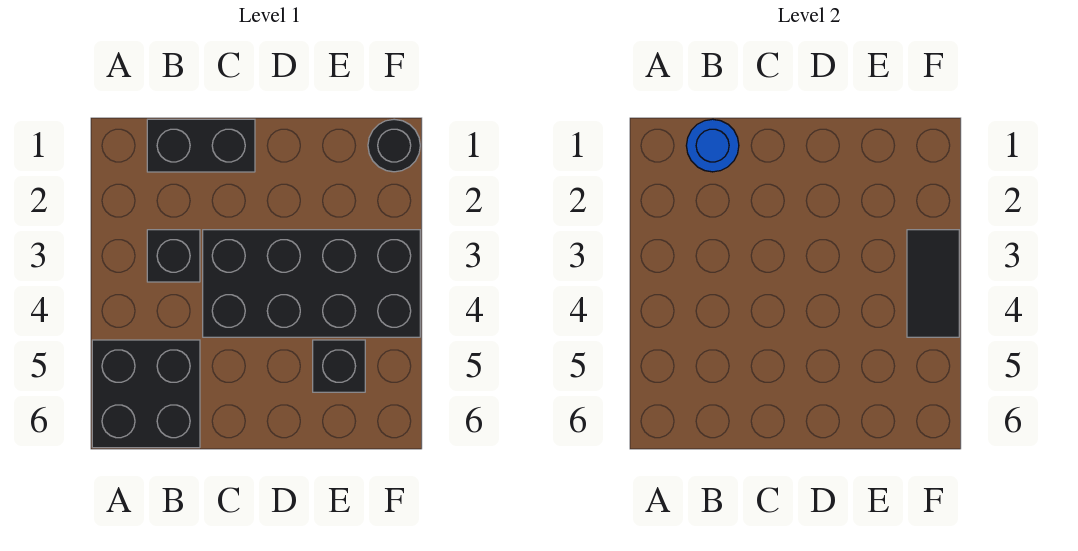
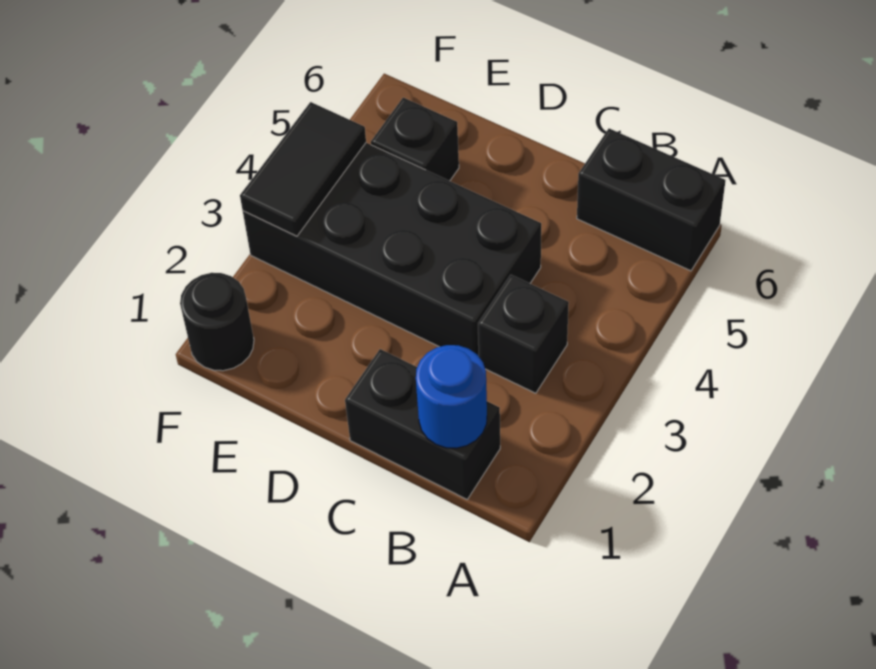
black 2x2 brick [92,340,200,448] -> black 1x2 brick [577,129,725,271]

